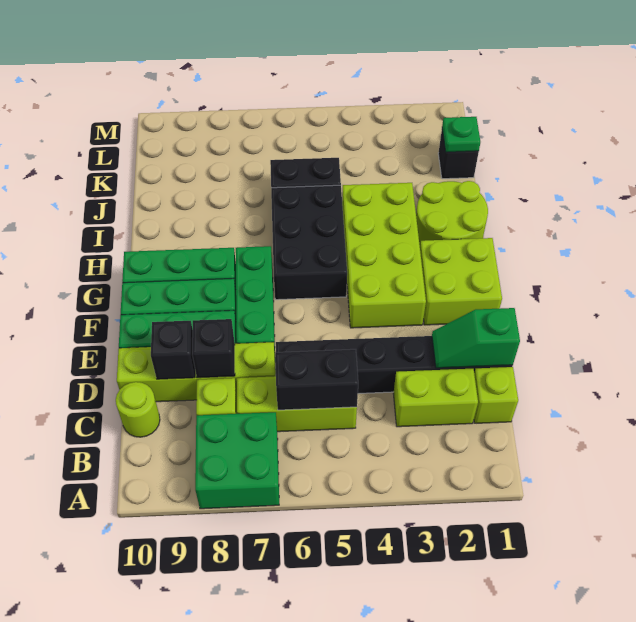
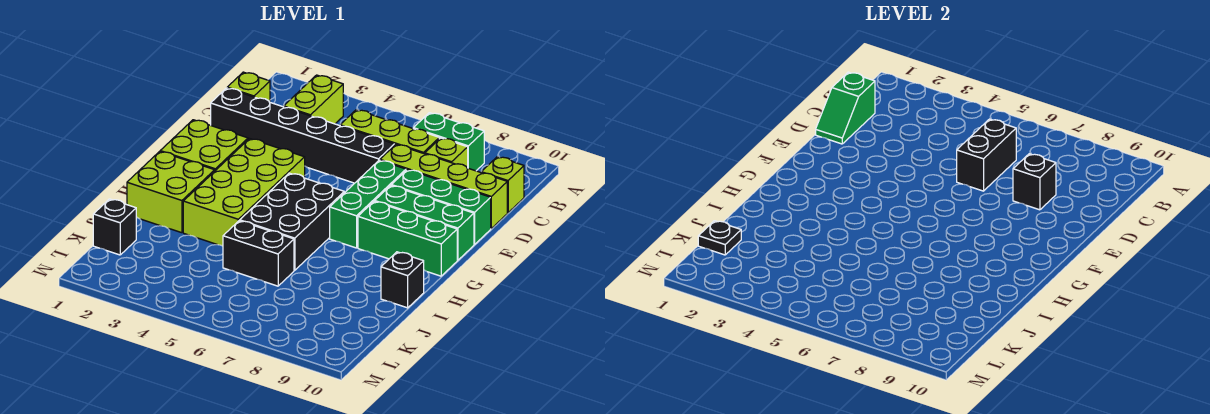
green 2x2 brick [195,412,279,509] -> green 1x2 brick [413,113,484,171]
lime 1x2 brick [393,369,478,427] -> lime 1x2 brick turned to [284,75,343,124]
black 1x2 brick [275,349,358,410] -> black 1x2 brick turned to [957,119,1016,191]
lime 1x1 round brick [116,382,160,437] -> lime 1x1 brick [481,157,524,213]
green 1x2 slope [432,308,520,368] -> green 1x2 slope turned to [816,72,875,144]
black 1x1 brick [151,321,195,379] -> black 1x1 brick moved to [381,252,424,308]
lime 2x2 round brick [416,181,488,245] -> lime 2x2 brick [127,151,215,233]
green 1x1 plate [442,117,480,152] -> black 1x1 plate [698,221,741,255]

